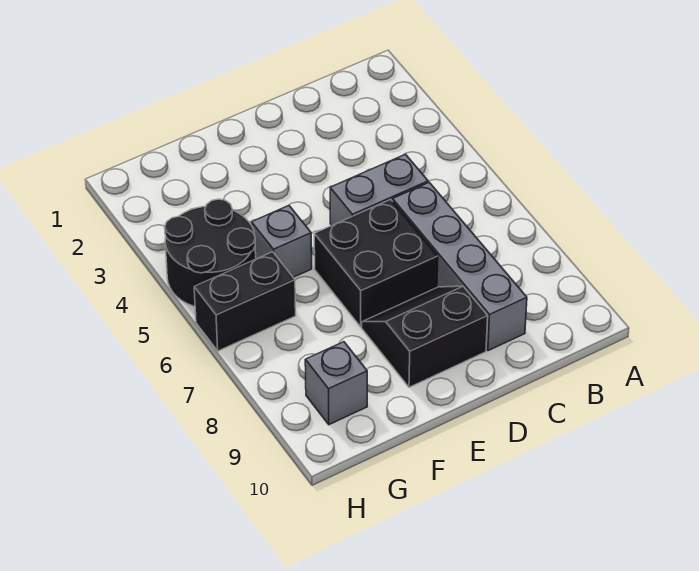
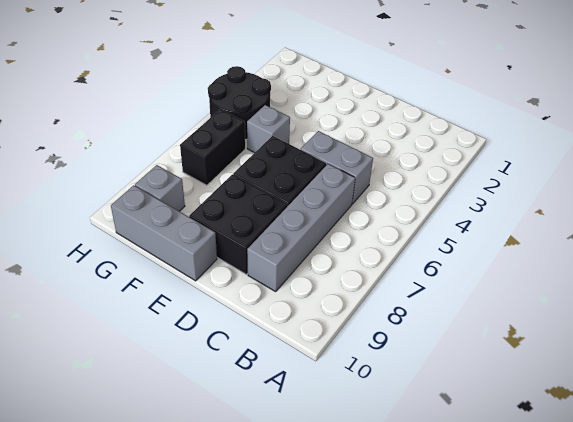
black 2x2 slope [362,286,488,387] -> black 2x2 brick [189,174,288,274]
none -> grey 1x3 brick [111,185,217,281]
black 1x2 brick [194,252,296,351] -> black 1x2 brick turned to [180,109,245,185]

